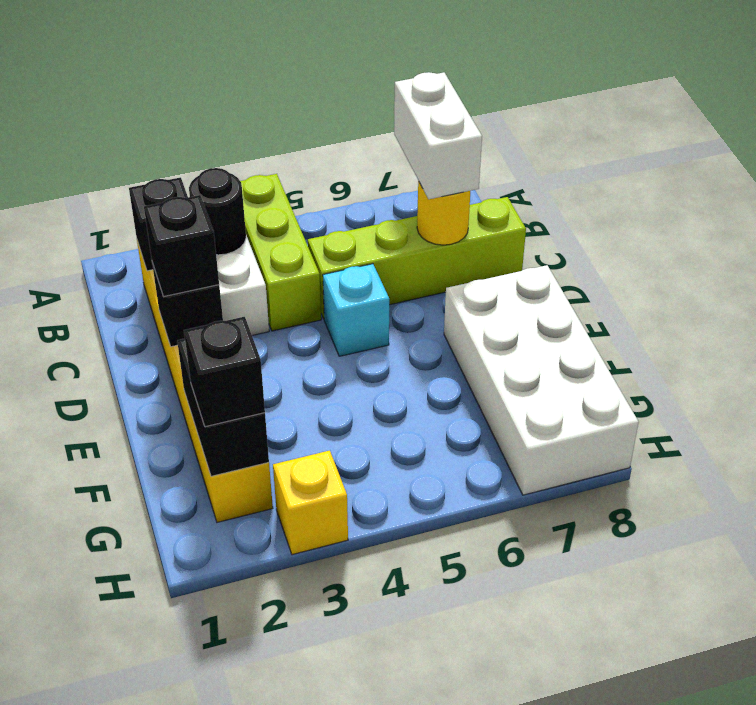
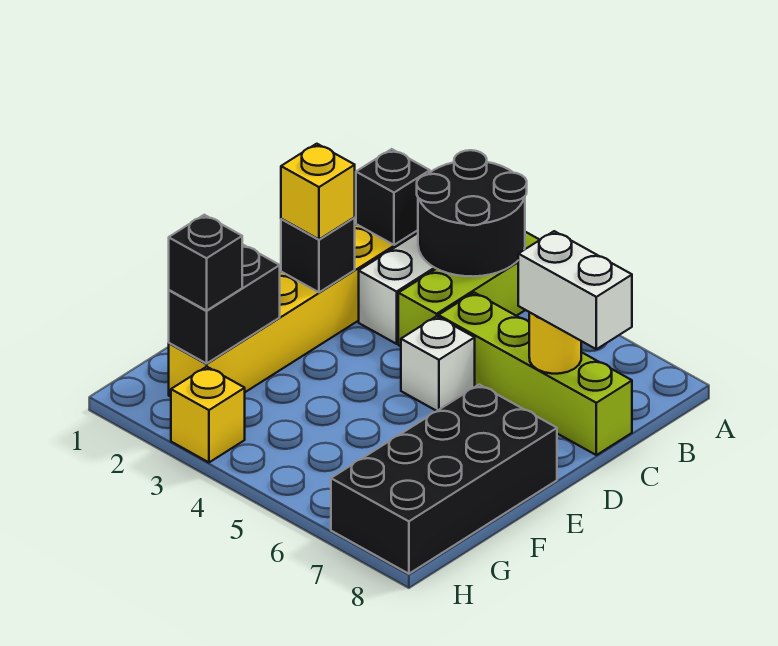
black 1x1 round brick [189,168,246,255] -> black 2x2 round brick [417,150,527,277]
white 1x2 brick [394,72,482,199] -> white 1x2 brick turned to [518,231,632,349]
black 1x1 brick [144,195,219,297] -> yellow 1x1 brick [281,144,355,239]
cyan 1x1 brick [323,264,389,356] -> white 1x1 brick [401,316,475,411]
white 2x4 brick [444,265,639,495] -> black 2x4 brick [331,385,557,574]

